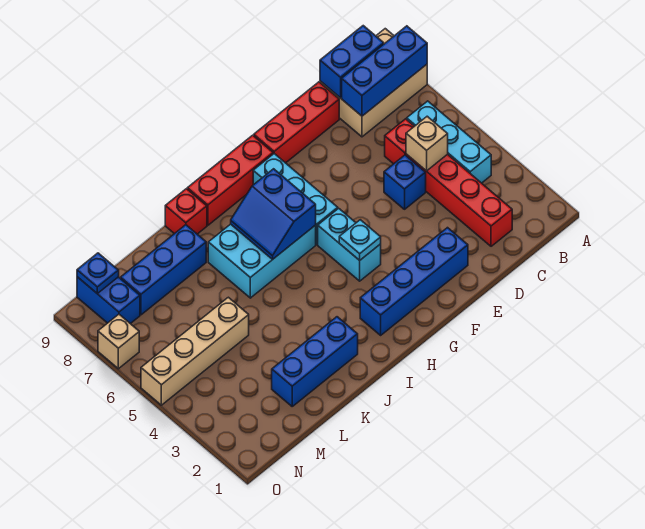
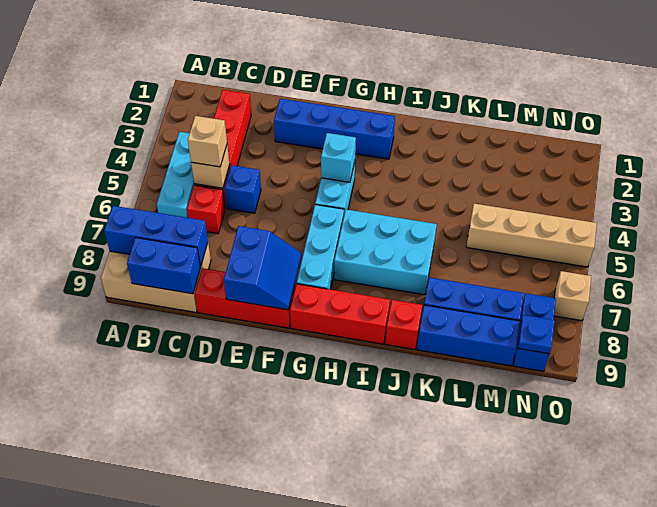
none -> tan 1x1 brick [188,116,227,167]
cyan 1x1 plate [339,220,381,260] -> cyan 1x1 brick [321,133,356,182]
blue 2x2 slope [231,169,316,259] -> blue 2x2 slope moved to [224,226,301,310]
blue 1x3 brick [272,317,358,406] -> blue 1x3 brick moved to [417,305,520,366]

